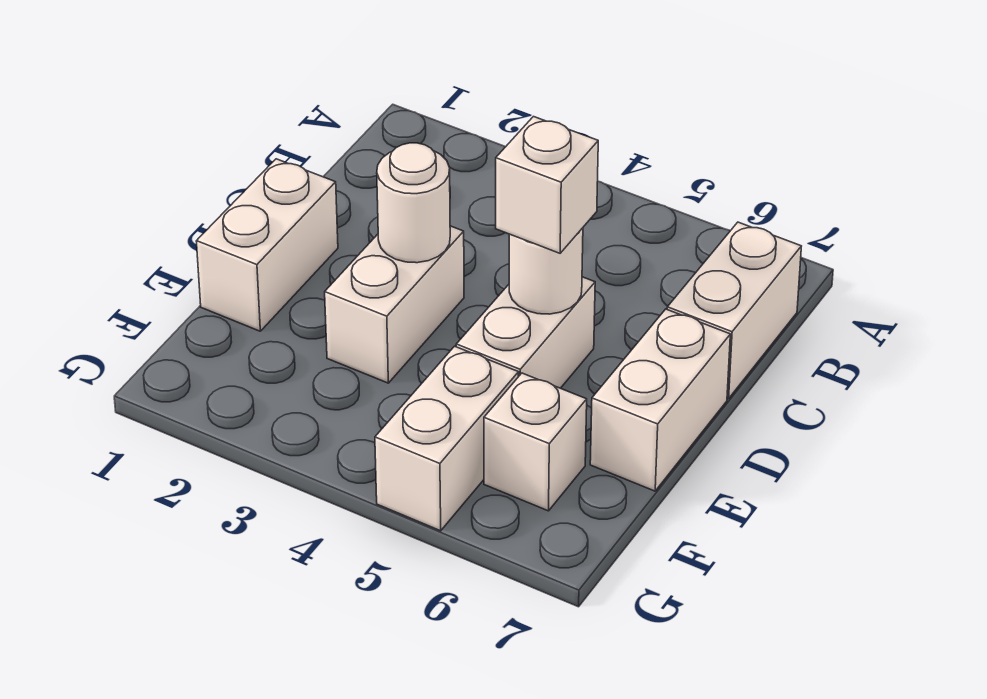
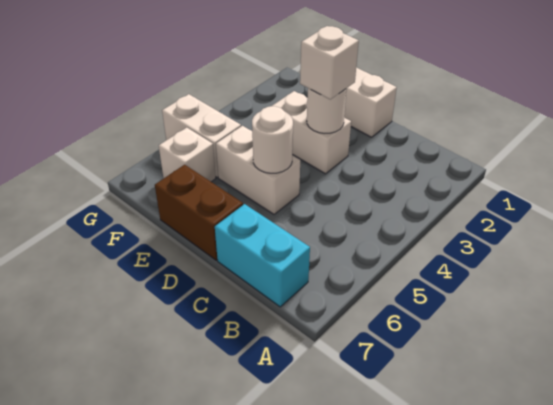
white 1x2 brick [667,222,801,399] -> cyan 1x2 brick [215,204,310,307]
white 1x1 brick [496,117,598,253] -> white 1x1 brick moved to [300,26,359,99]
white 1x2 brick [590,309,730,491] -> brown 1x2 brick [155,165,243,260]

